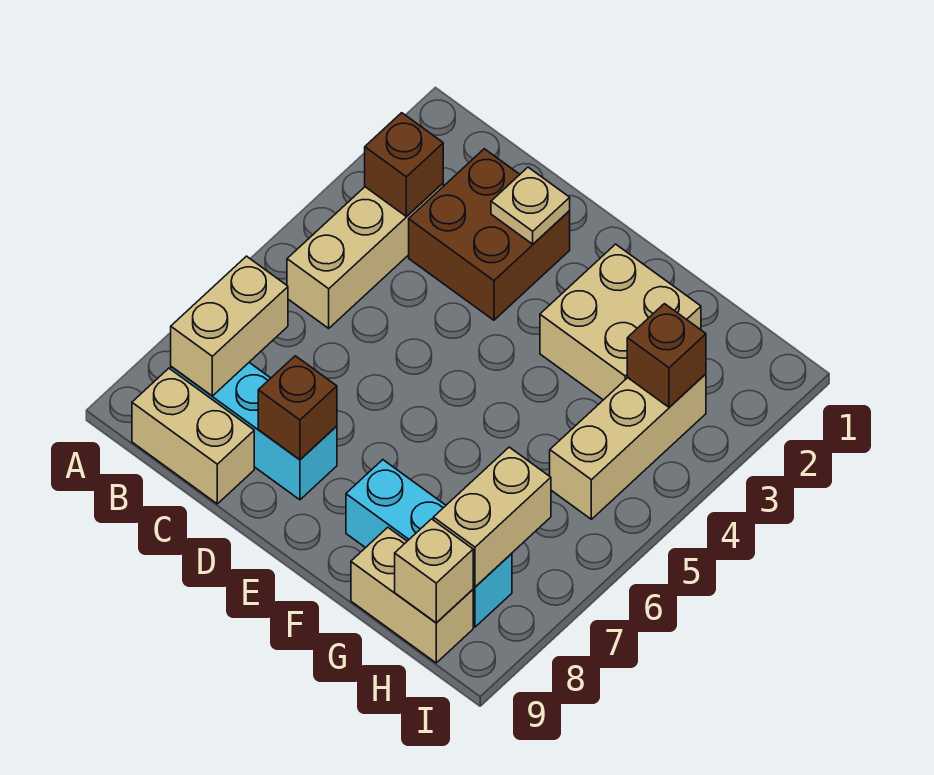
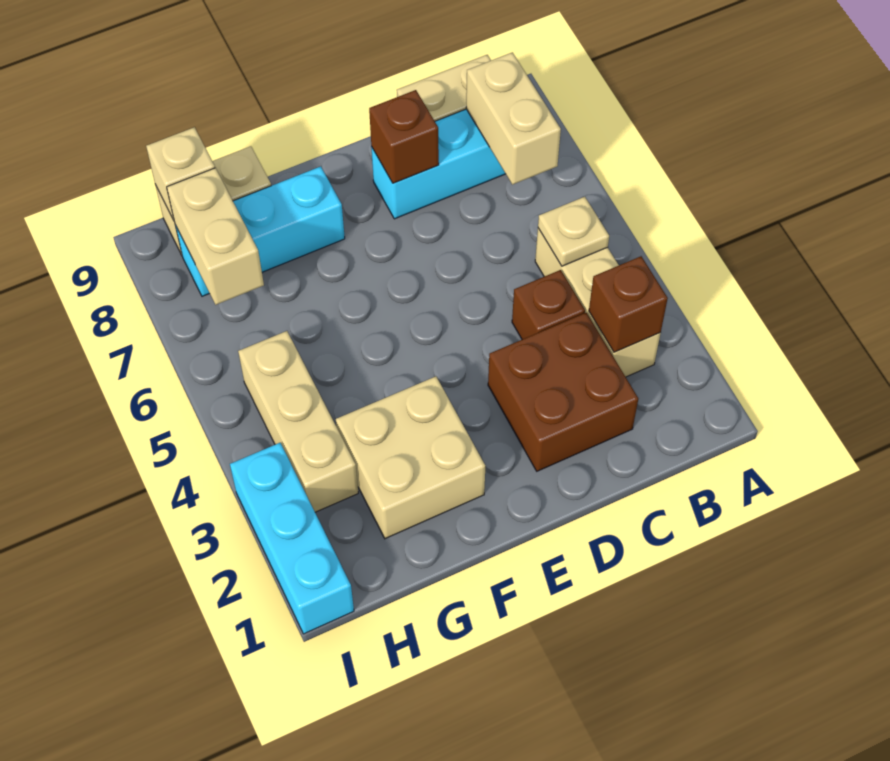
tan 1x1 plate [491,167,570,244] -> tan 1x1 plate moved to [538,197,609,266]
brown 1x1 brick [627,304,706,407] -> brown 1x1 brick moved to [512,270,585,339]
none -> cyan 1x3 brick [230,443,354,634]

